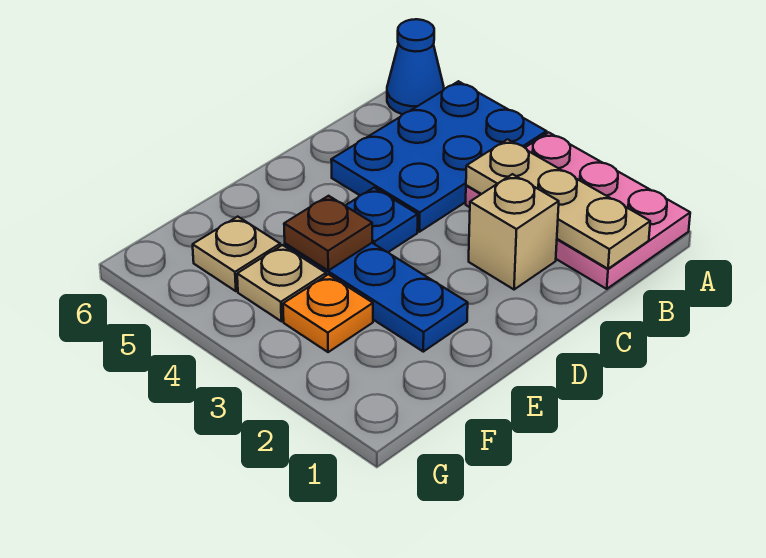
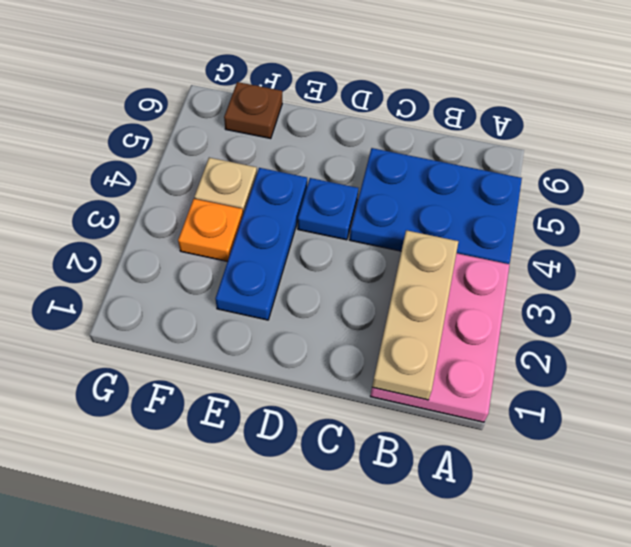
blue 1x1 cone [387,19,444,114] -> none
tan 1x1 brick [469,174,559,290] -> none
brown 1x1 plate [284,196,372,270] -> brown 1x1 plate moved to [224,82,282,138]
tan 1x1 plate [193,217,280,291] -> none

